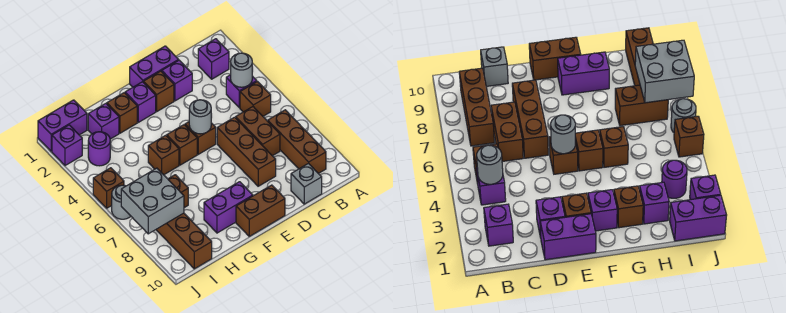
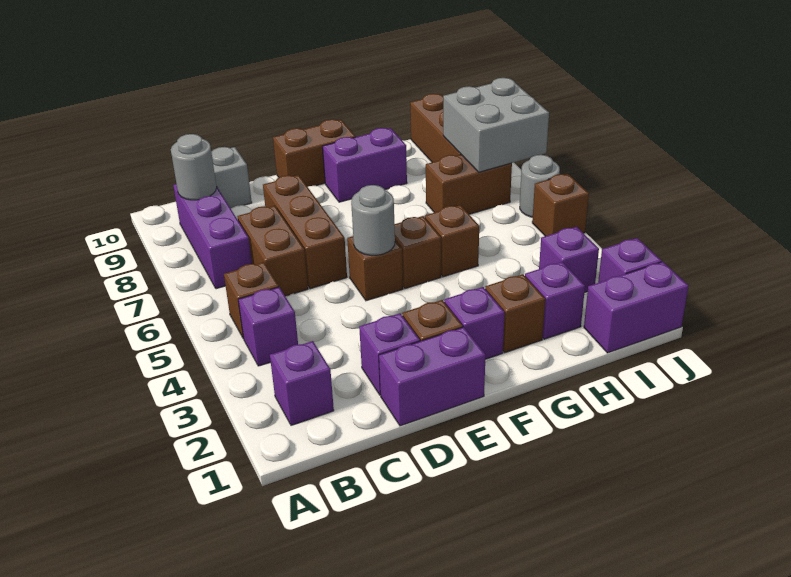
grey 1x1 round brick [231,53,252,87] -> grey 1x1 round brick moved to [171,134,217,200]
brown 1x3 brick [268,110,326,174] -> purple 1x3 brick [173,184,252,289]
purple 1x1 round brick [88,132,110,166] -> purple 1x1 brick [539,227,599,293]

